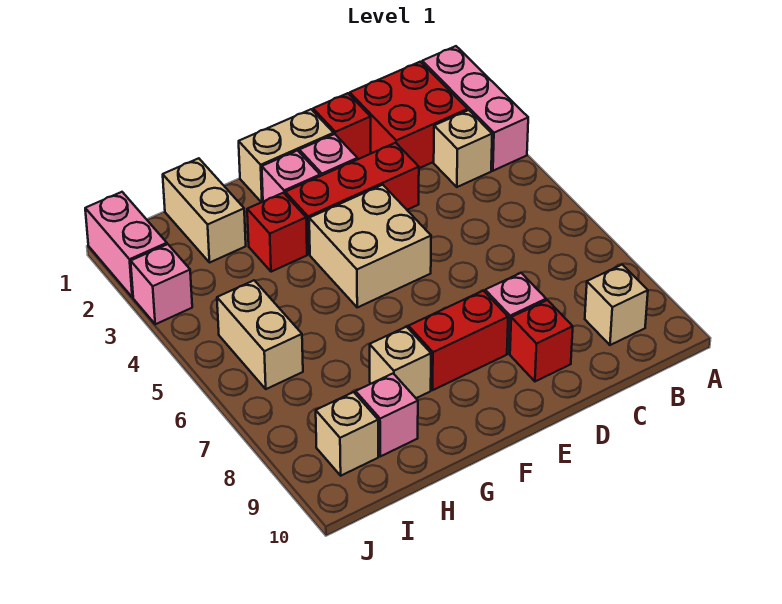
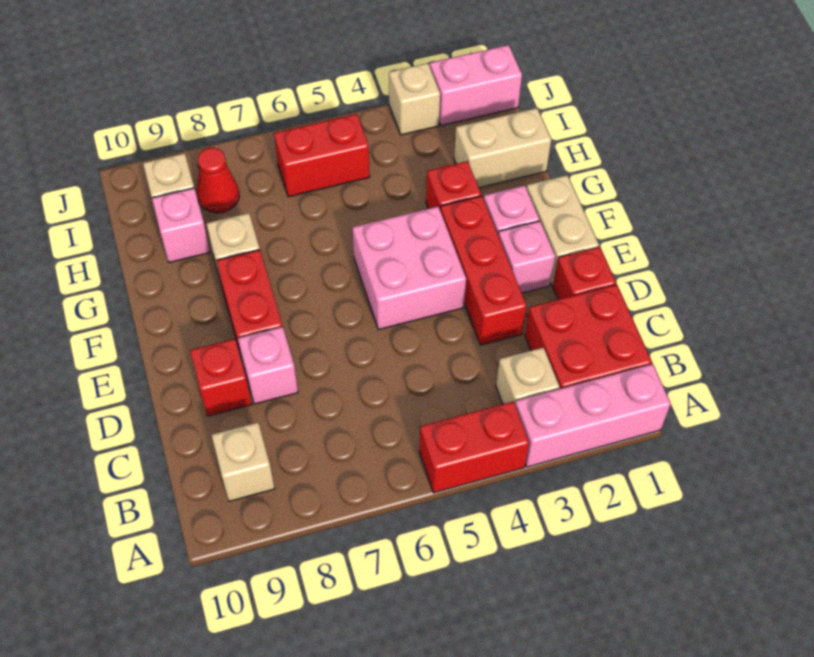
none -> red 1x2 brick [419,402,529,493]
tan 2x2 brick [309,185,431,307] -> pink 2x2 brick [352,207,466,330]
tan 1x2 brick [217,280,303,389] -> red 1x2 brick [274,114,370,197]
none -> red 1x1 cone [197,148,239,213]
pink 1x1 brick [131,244,192,324] -> tan 1x1 brick [389,63,440,135]

